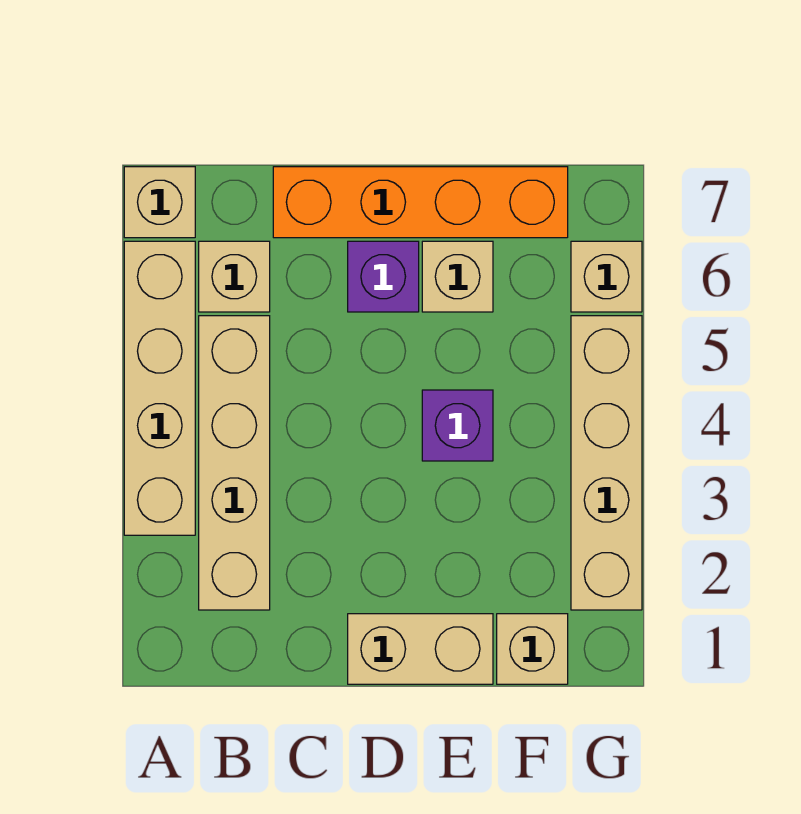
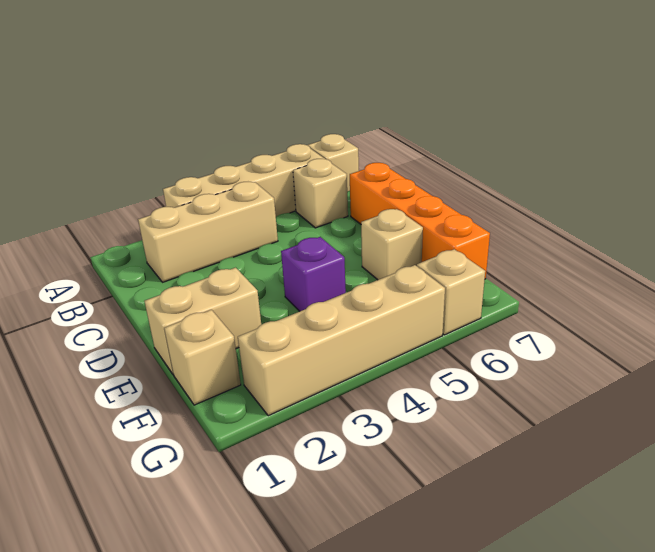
tan 1x4 brick [199,316,270,610] -> tan 1x3 brick [138,182,278,282]
tan 1x2 brick [348,614,493,684] -> tan 1x2 brick turned to [144,268,261,374]
purple 1x1 brick [348,241,419,312] -> none

